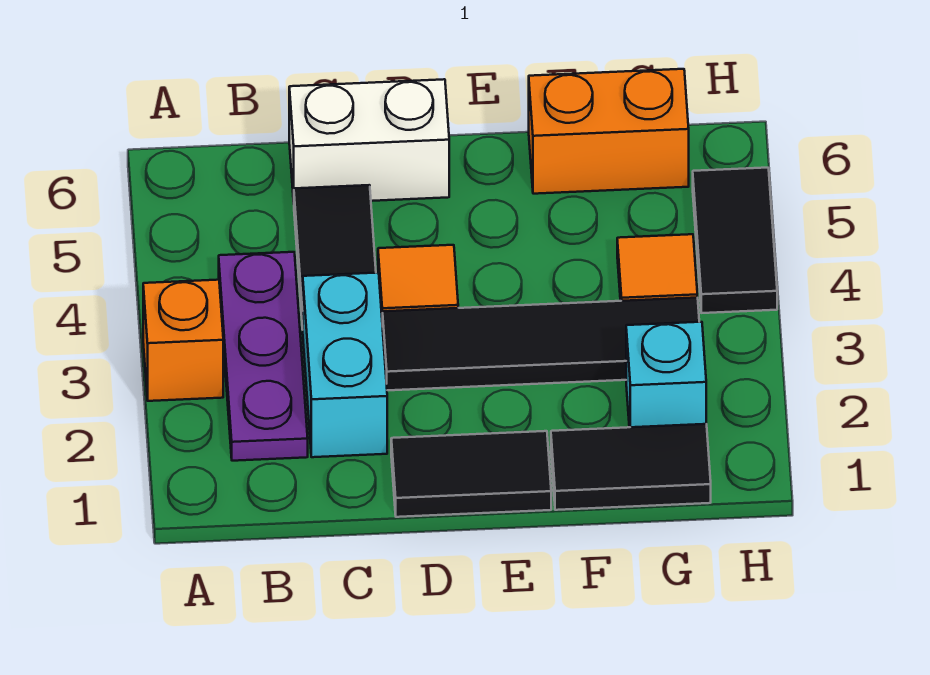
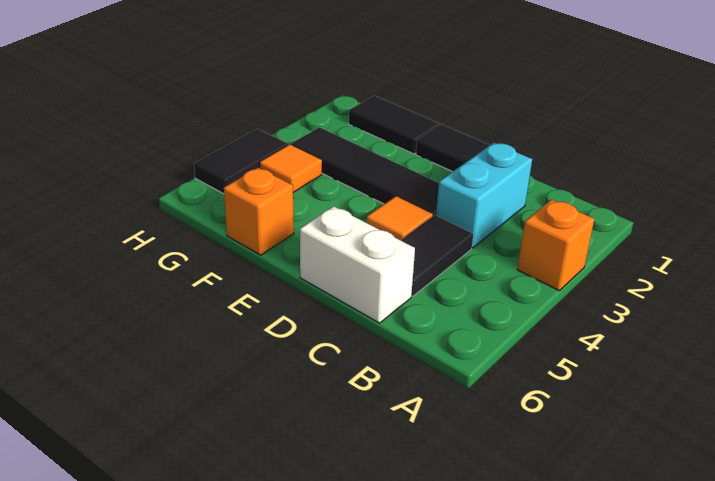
purple 1x3 plate [219,252,308,461] -> none
orange 1x2 brick [529,69,689,194] -> orange 1x1 brick [224,168,294,255]
cyan 1x1 brick [626,322,706,427] -> none

